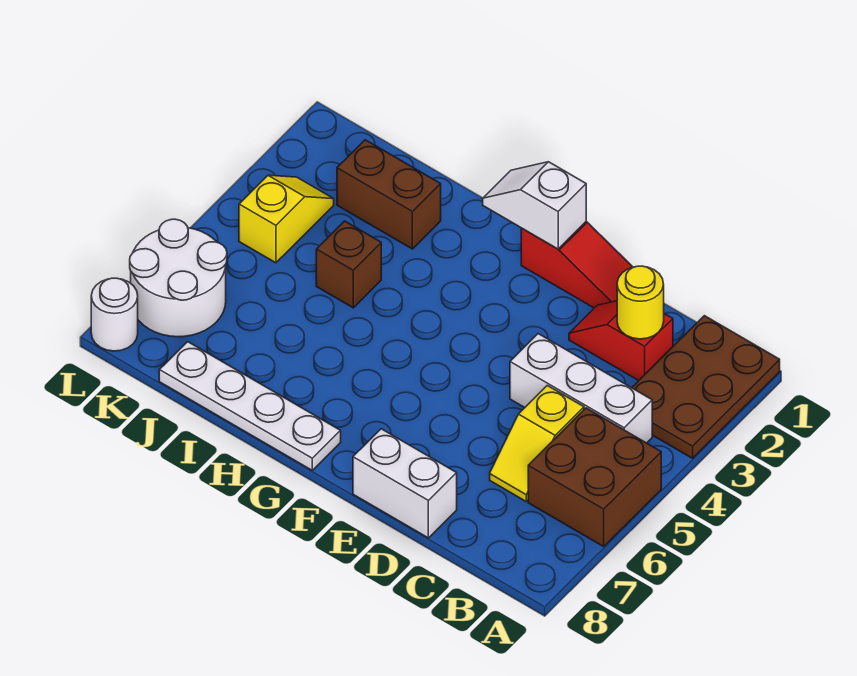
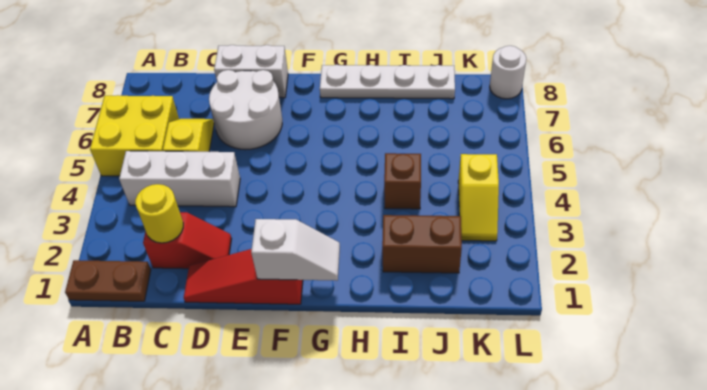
brown 2x3 plate [632,316,780,458] -> brown 1x2 plate [65,260,151,301]
brown 2x2 brick [528,408,661,546] -> yellow 2x2 brick [90,95,179,176]
white 2x2 round brick [130,219,227,337] -> white 2x2 round brick moved to [209,70,282,150]

